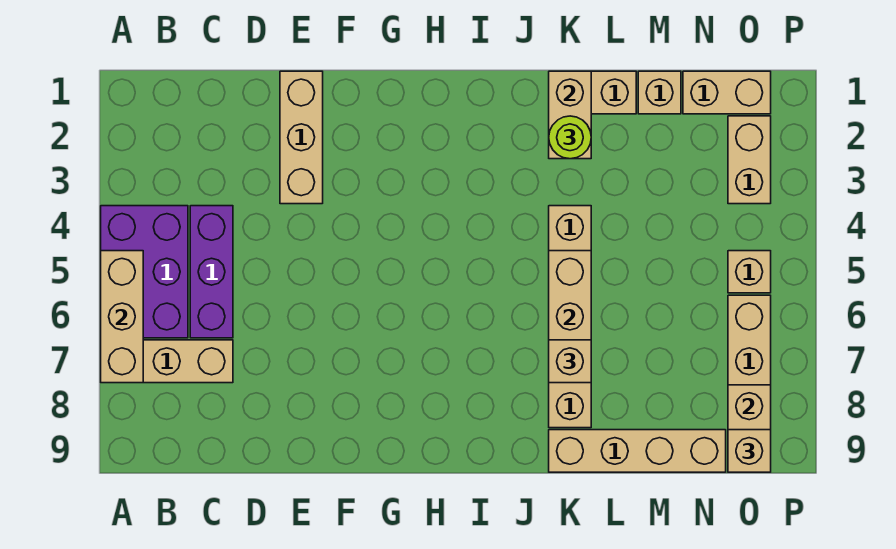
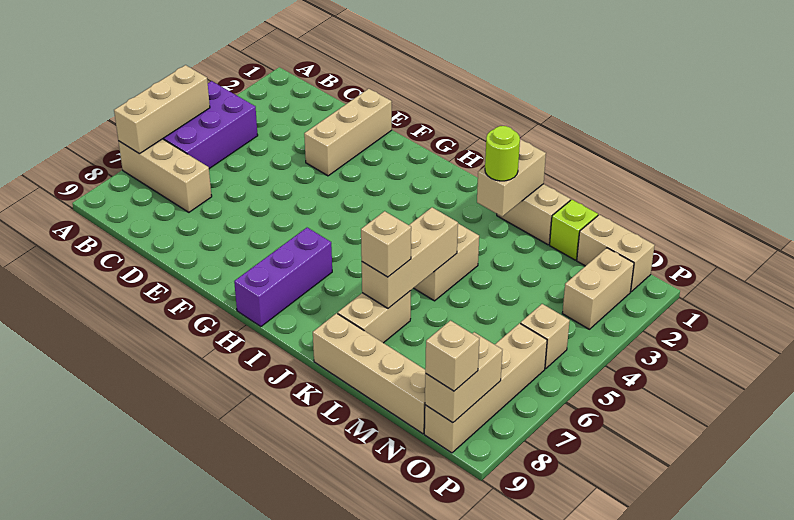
purple 1x3 brick [190,206,233,338] -> purple 1x3 brick moved to [234,228,332,327]
tan 1x1 brick [638,71,681,114] -> lime 1x1 brick [550,200,598,260]

